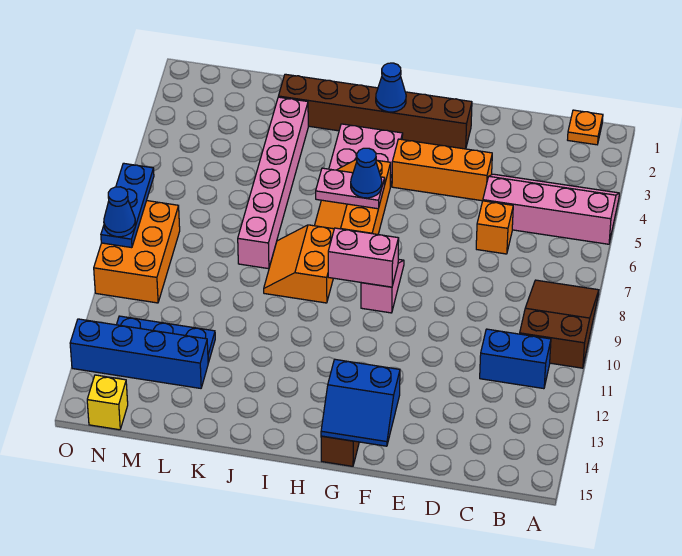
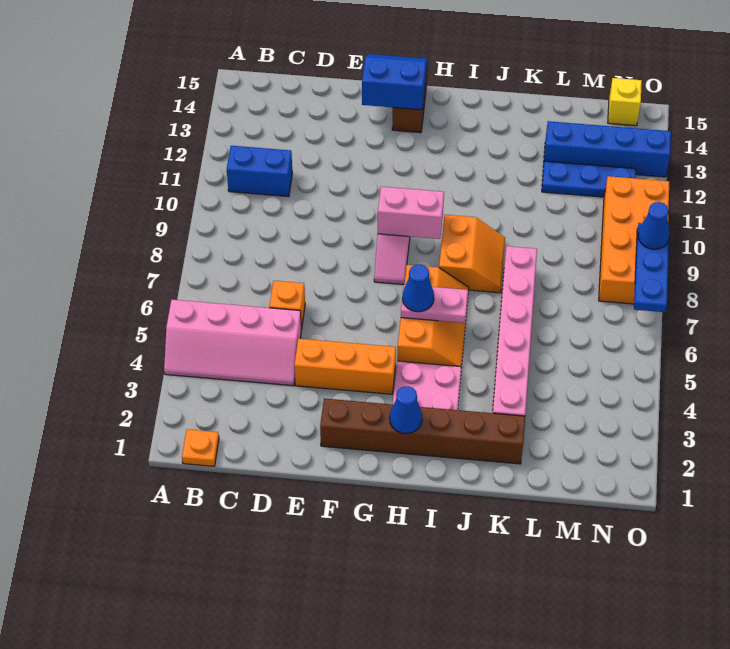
brown 2x3 slope [520,280,599,368] -> none
orange 2x3 brick [94,201,180,303] -> orange 2x4 brick [599,176,669,304]

